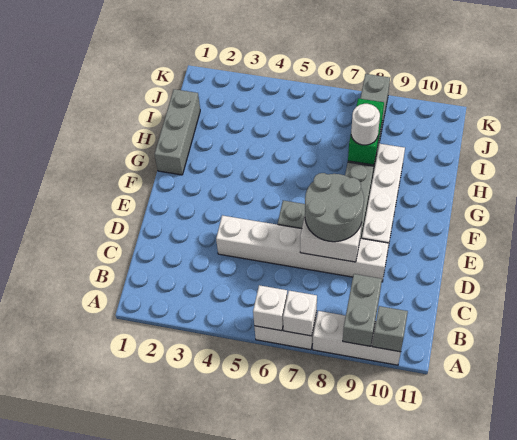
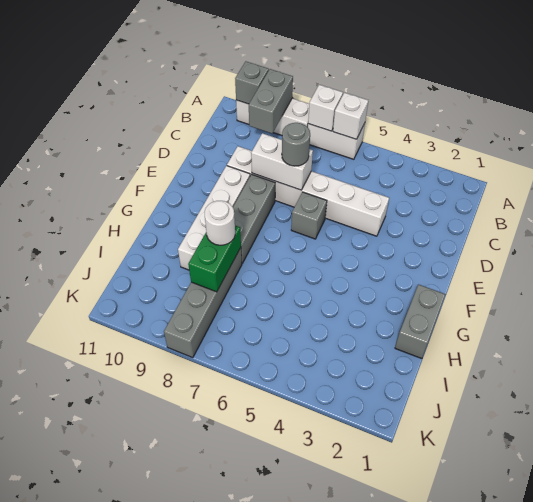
grey 2x2 round brick [305,173,364,242] -> grey 1x1 round brick [282,123,310,166]
grey 1x3 brick [155,89,200,175] -> grey 1x2 brick [395,285,446,359]

